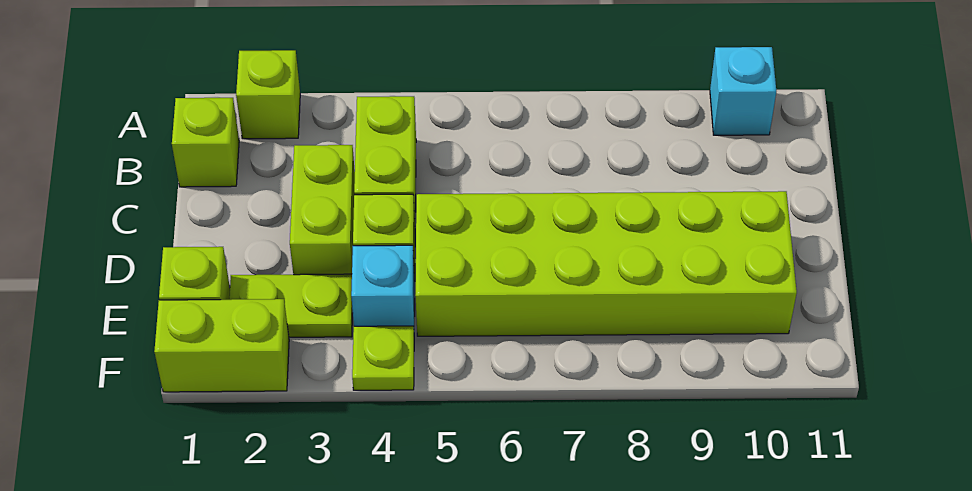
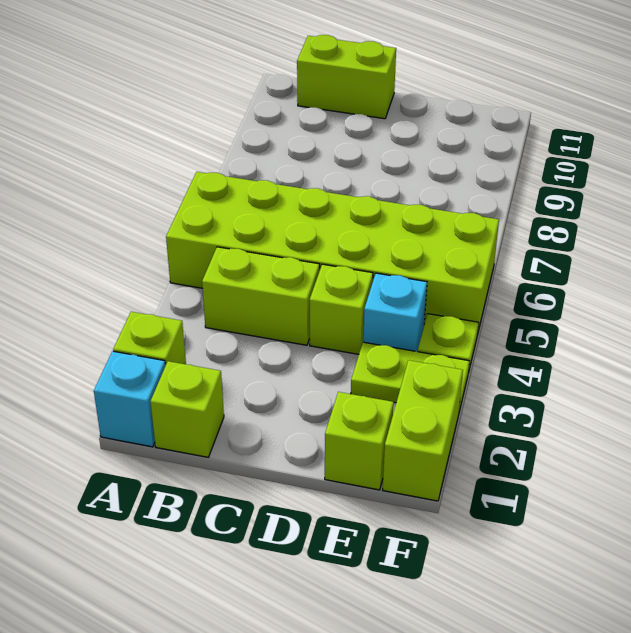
cyan 1x1 brick [710,47,776,135] -> cyan 1x1 brick moved to [94,351,165,447]
lime 1x2 brick [290,145,355,275] -> lime 1x2 brick moved to [297,35,396,119]
lime 2x6 brick [415,191,797,336] -> lime 2x6 brick turned to [166,172,499,335]
lime 1x2 plate [229,274,353,337] -> lime 1x2 plate turned to [351,342,469,412]

